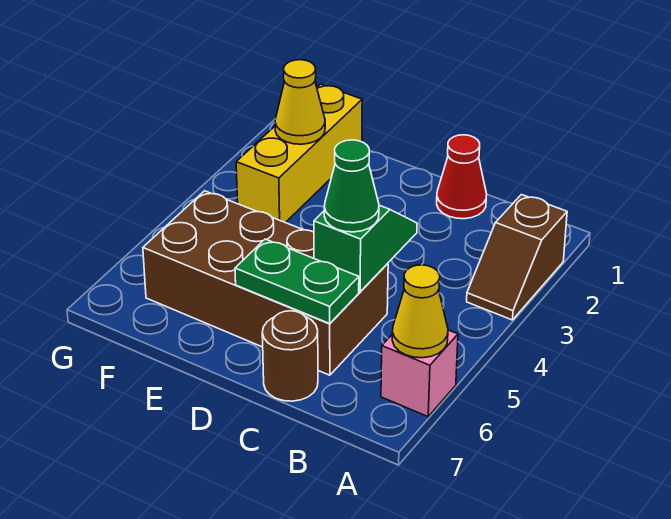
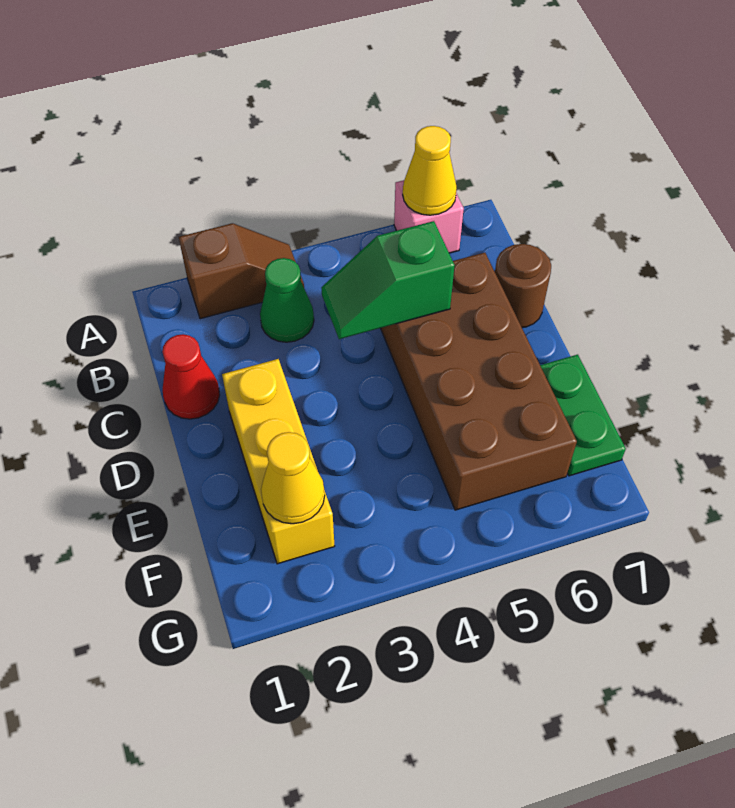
green 1x1 cone [324,140,379,232] -> green 1x1 cone moved to [260,258,314,342]
green 1x2 plate [235,239,359,323] -> green 1x2 plate moved to [540,355,626,476]
yellow 1x3 brick [236,84,362,223] -> yellow 1x3 brick turned to [222,359,334,564]

